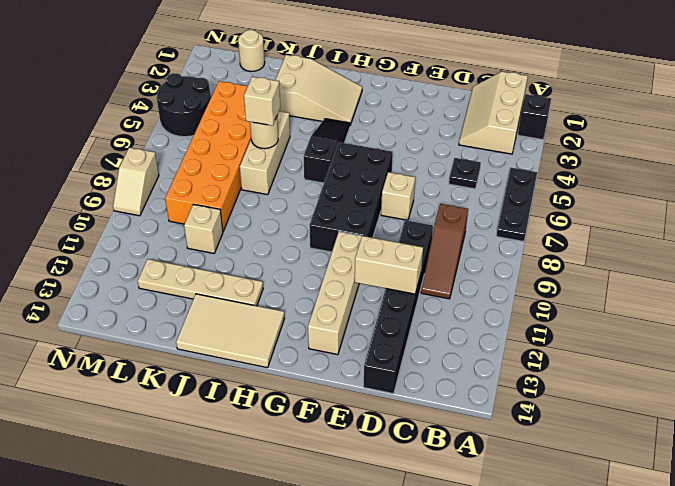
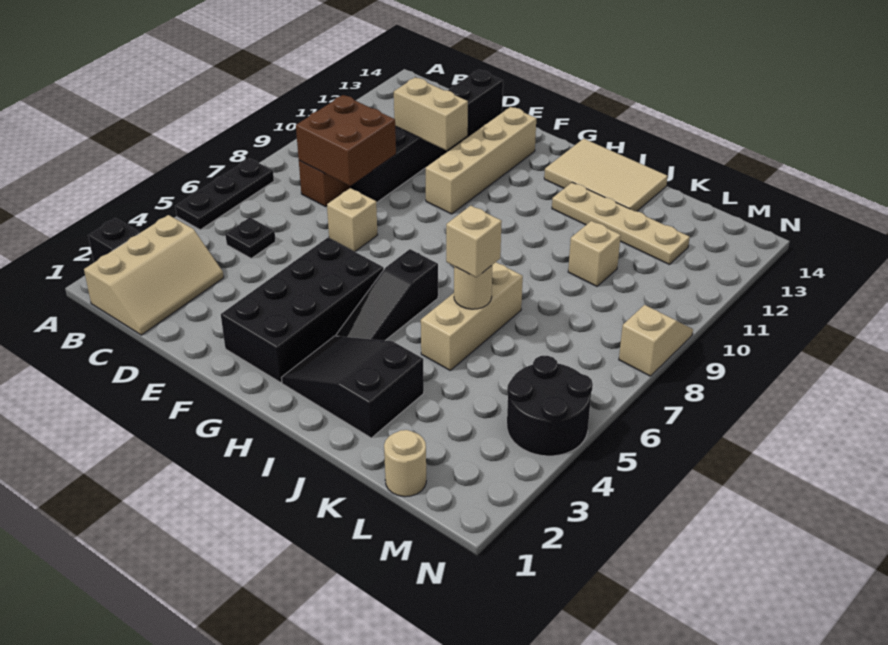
none -> brown 2x2 brick [296,95,396,186]
black 2x4 brick [309,142,393,252] -> black 2x4 brick moved to [221,238,384,382]
tan 2x3 slope [275,55,362,125] -> black 2x3 slope [281,336,424,438]
orange 2x6 brick [165,81,251,231] -> none

